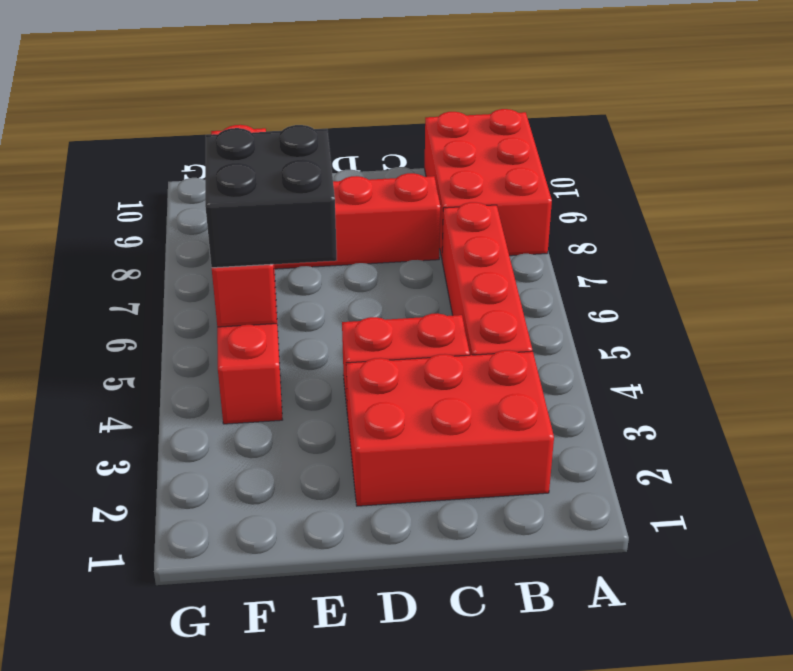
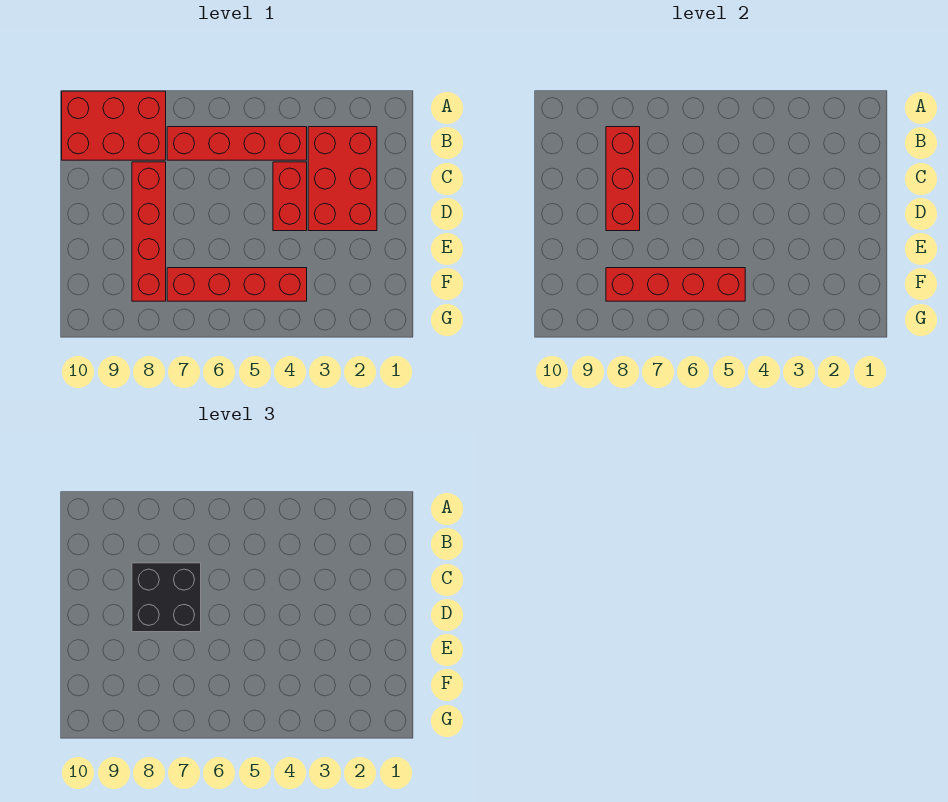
none -> red 1x3 brick [606,127,640,231]
black 2x2 brick [205,125,337,268] -> black 2x2 brick moved to [132,563,201,632]

